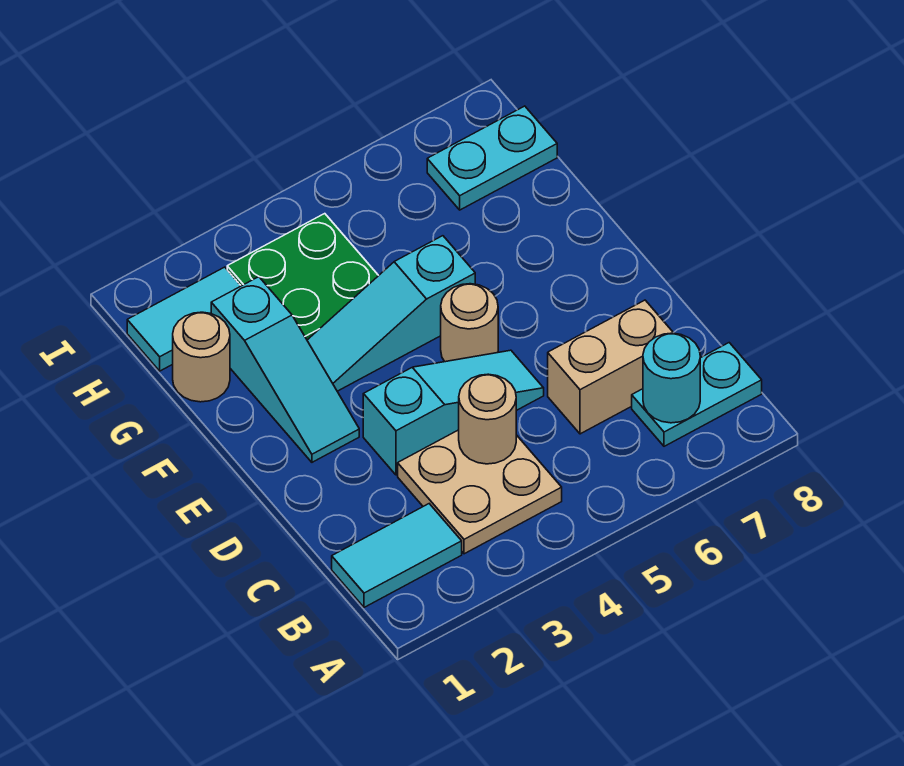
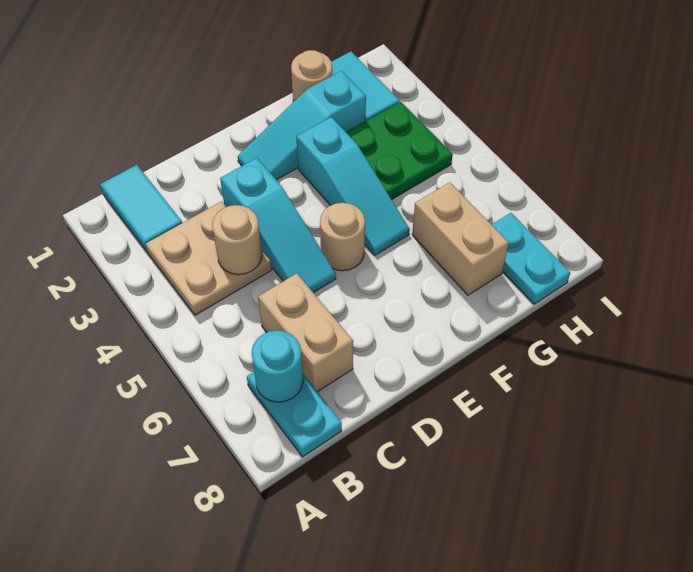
cyan 1x3 slope [307,236,475,391] -> cyan 1x3 slope turned to [296,117,410,255]
none -> tan 1x2 brick [412,182,509,295]

